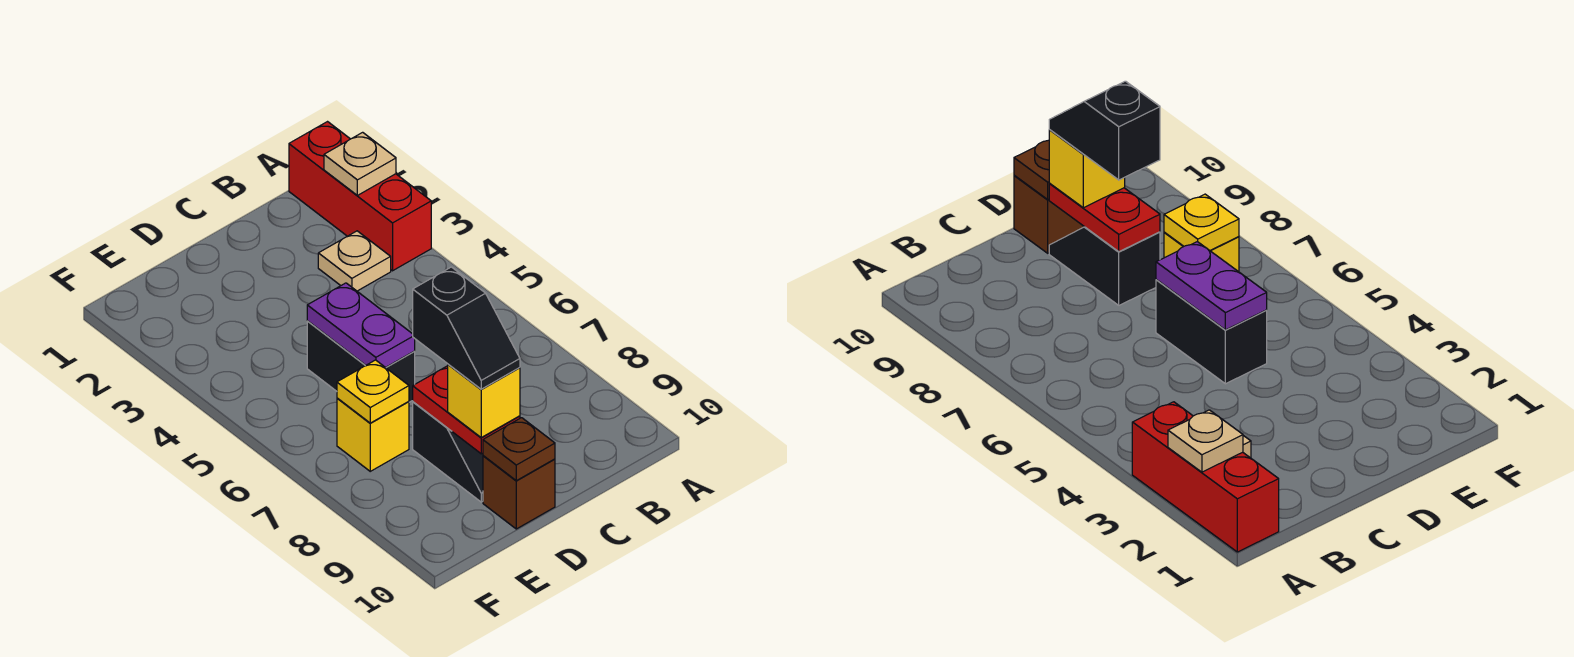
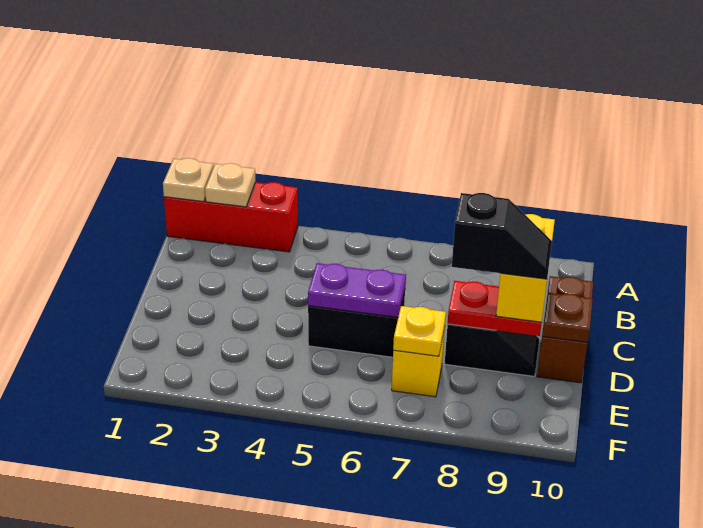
tan 1x1 plate [318,231,391,291] -> tan 1x1 plate moved to [163,158,213,202]
yellow 1x1 brick [448,364,520,437] -> yellow 1x2 brick [496,214,555,322]
brown 1x1 brick [483,456,555,529] -> brown 1x2 brick [537,276,593,383]

